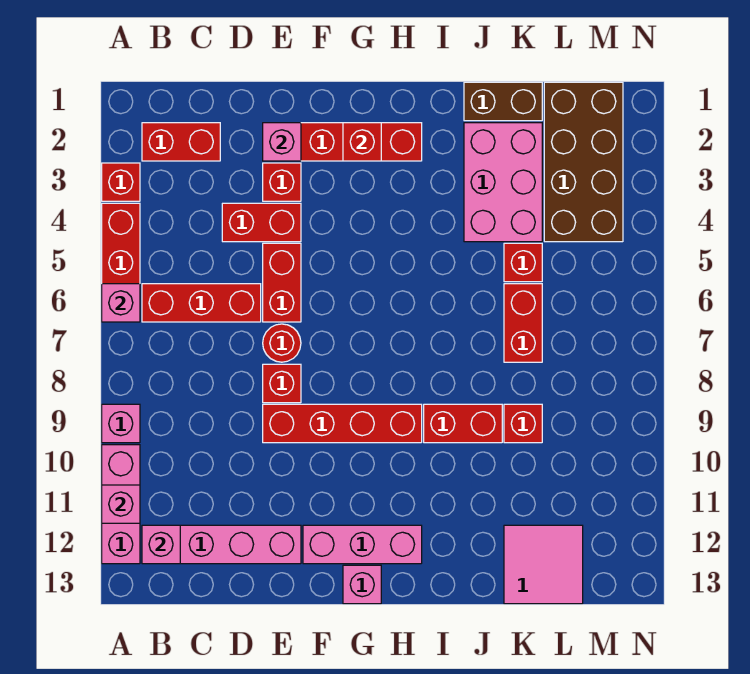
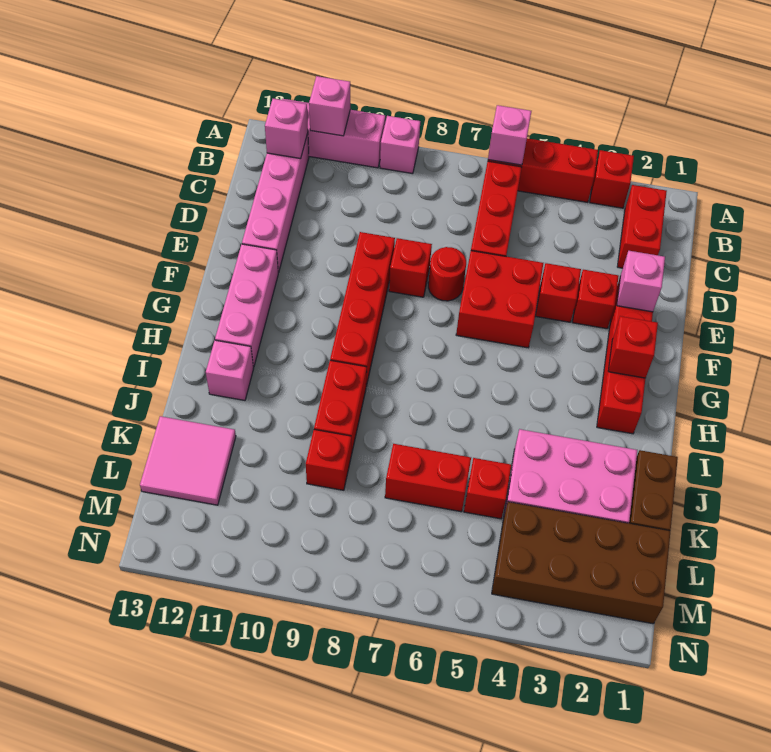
red 1x2 brick [222,203,301,242] -> red 1x1 brick [536,263,581,322]
red 1x2 brick [263,243,301,322] -> red 2x2 brick [456,251,543,348]
pink 1x1 brick [343,565,381,604] -> pink 1x1 brick moved to [206,340,253,400]

